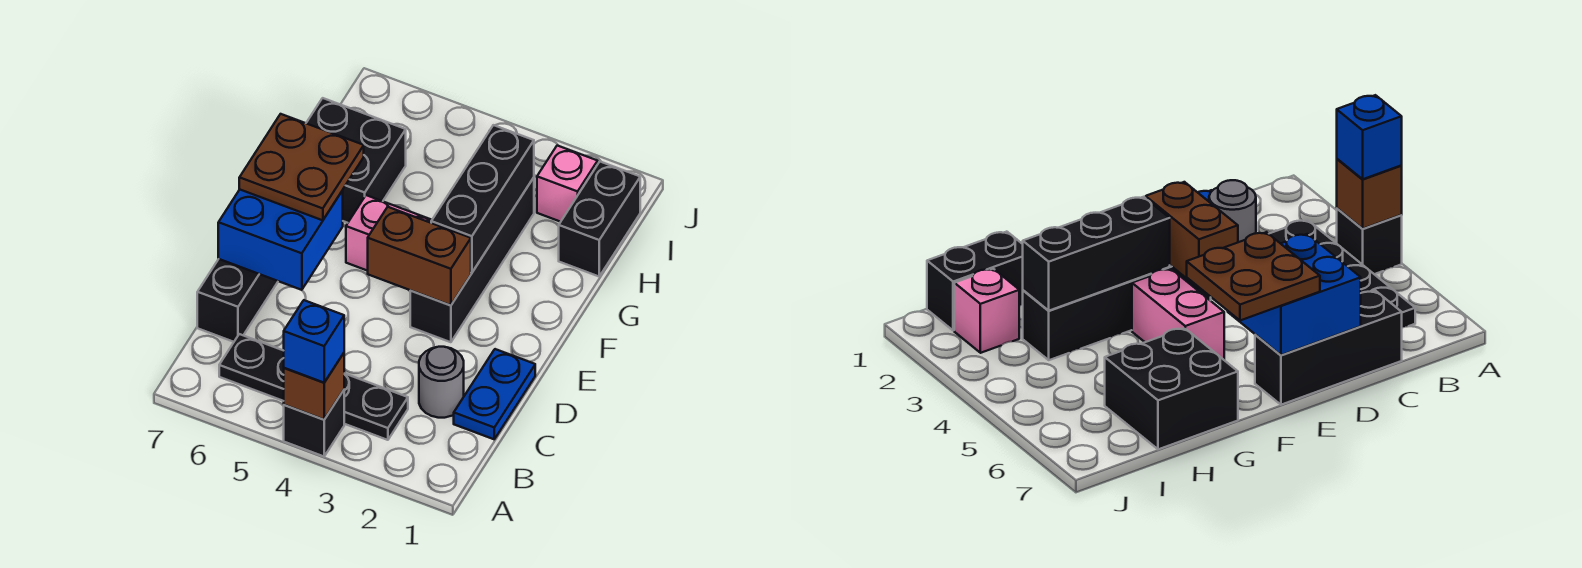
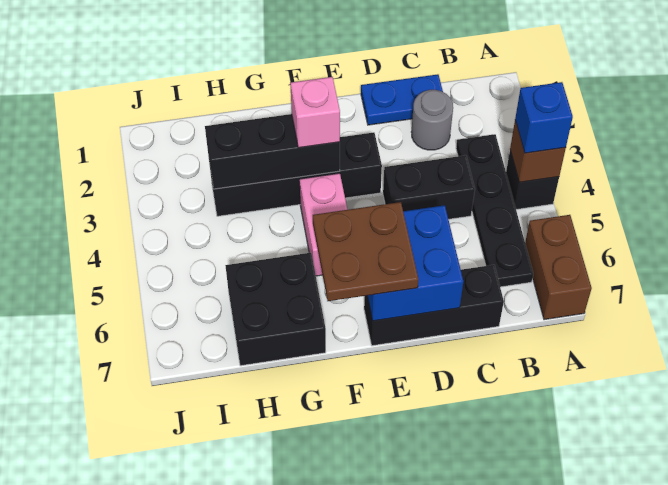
brown 1x2 brick [368,207,471,305] -> brown 1x2 brick moved to [525,215,592,320]
black 1x2 brick [559,162,640,276] -> black 1x2 brick moved to [383,155,475,219]
pink 1x1 brick [537,146,598,222] -> pink 1x1 brick moved to [290,77,340,148]

